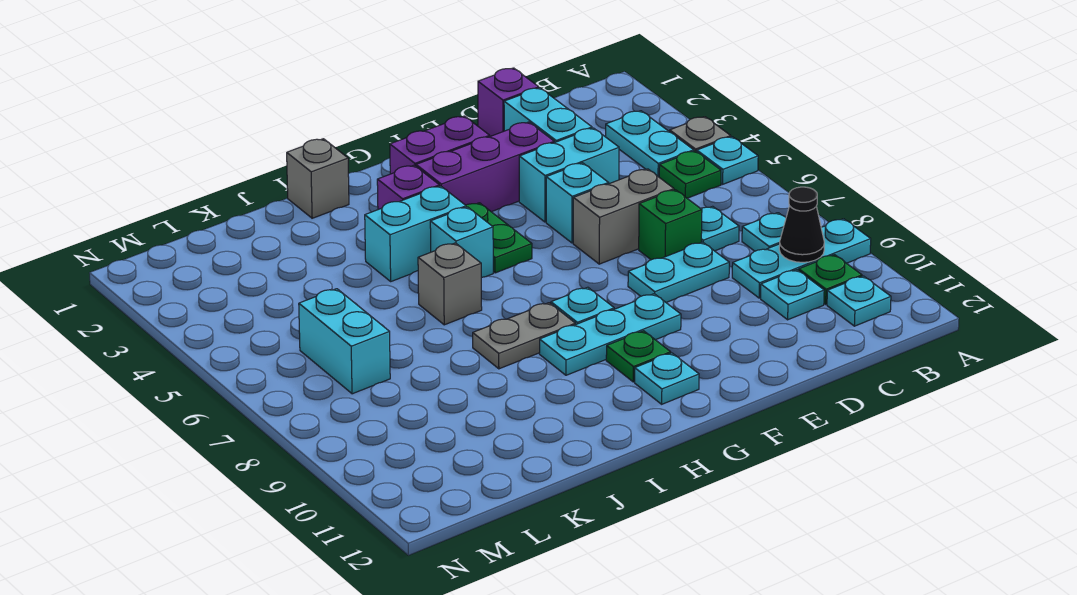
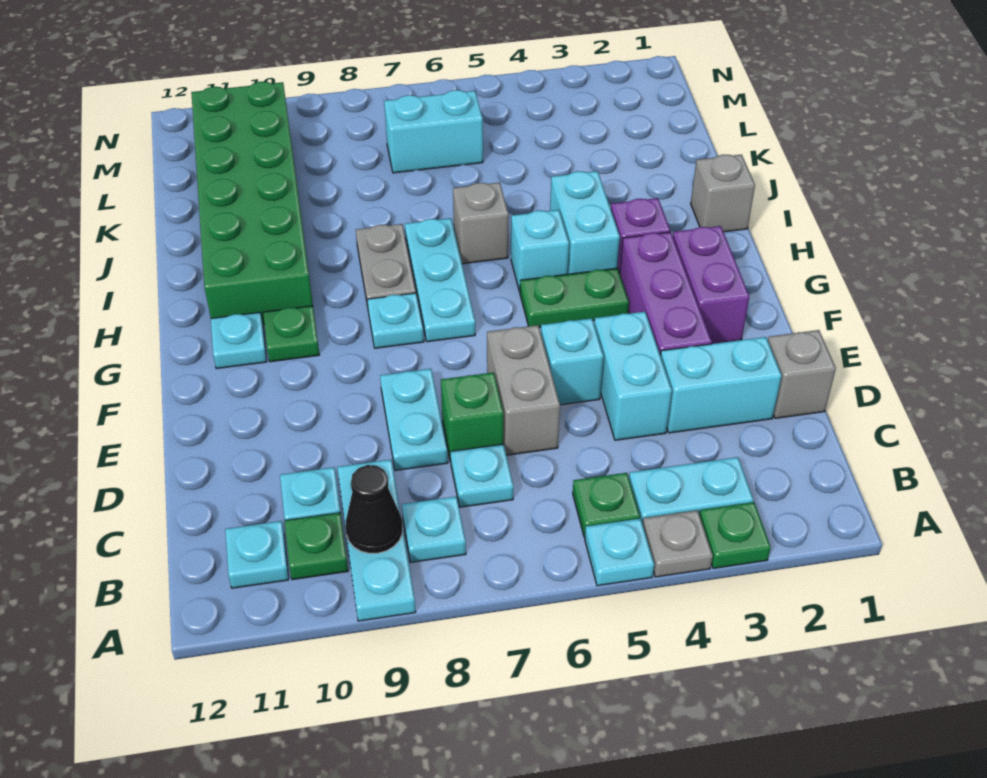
none -> green 1x1 plate [700,502,771,568]
purple 1x1 brick [478,68,539,136] -> grey 1x1 brick [768,330,836,418]
cyan 1x3 plate [539,294,681,375] -> cyan 1x3 plate moved to [405,218,475,342]
none -> green 2x6 brick [191,82,313,324]

